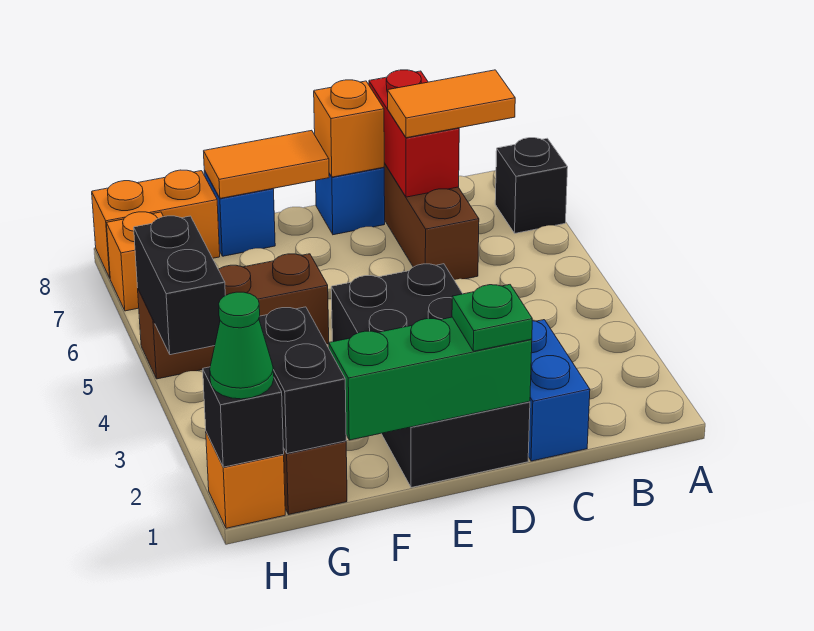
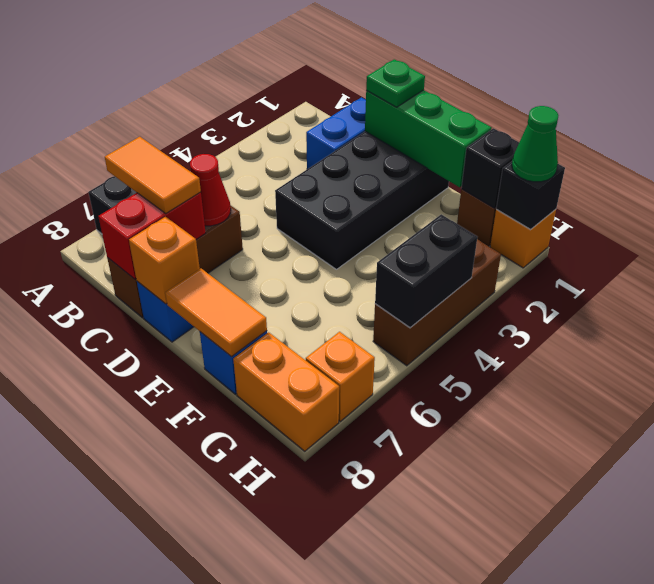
none -> red 1x1 cone [190,154,231,226]
brown 1x3 brick [138,254,329,379] -> brown 1x3 brick turned to [373,239,501,366]
black 1x2 brick [259,307,346,454] -> black 1x1 brick [461,128,519,208]

